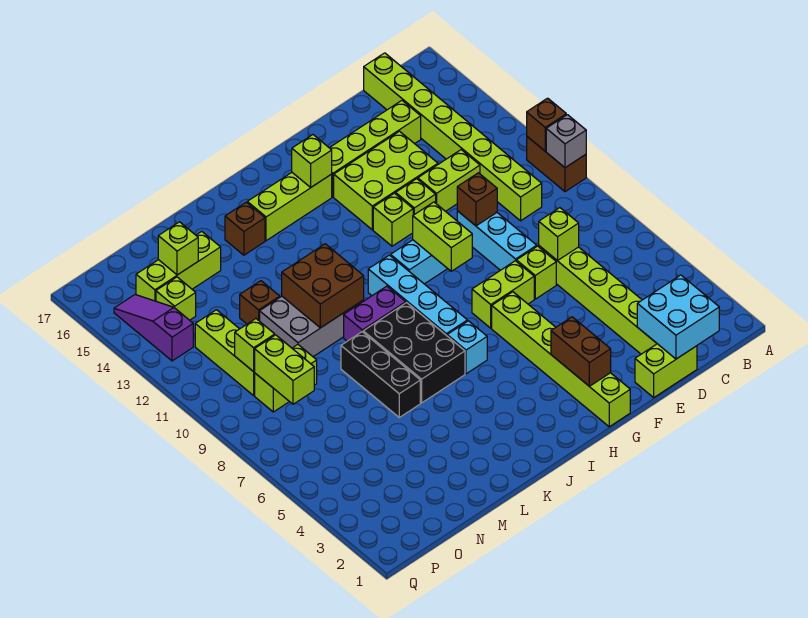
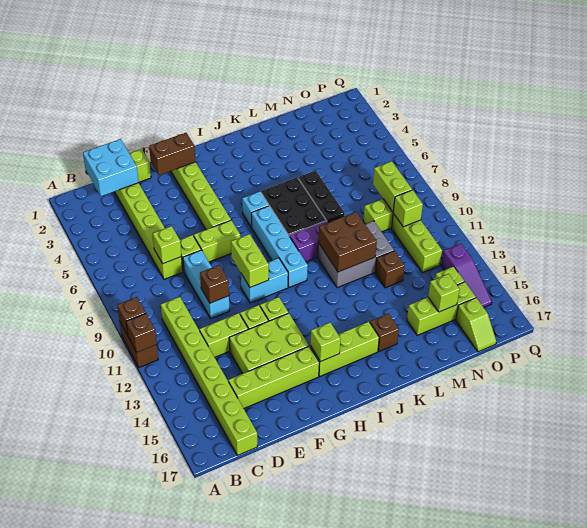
grey 1x1 brick [546,115,586,168] -> brown 1x1 brick [117,297,146,335]
brown 1x2 brick [551,317,611,386] -> brown 1x2 brick turned to [149,133,196,175]
none -> lime 1x2 slope [456,298,496,352]

